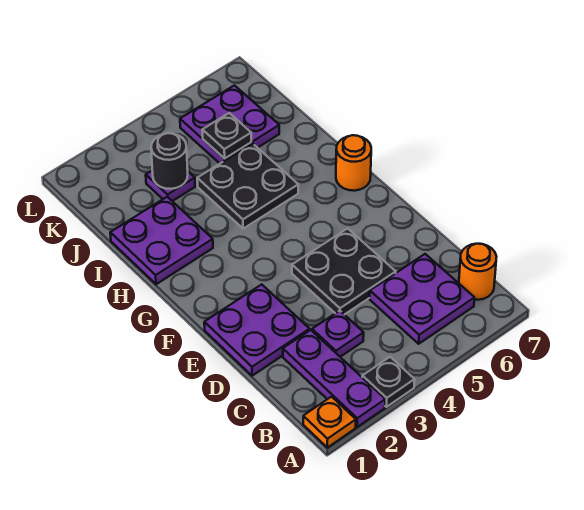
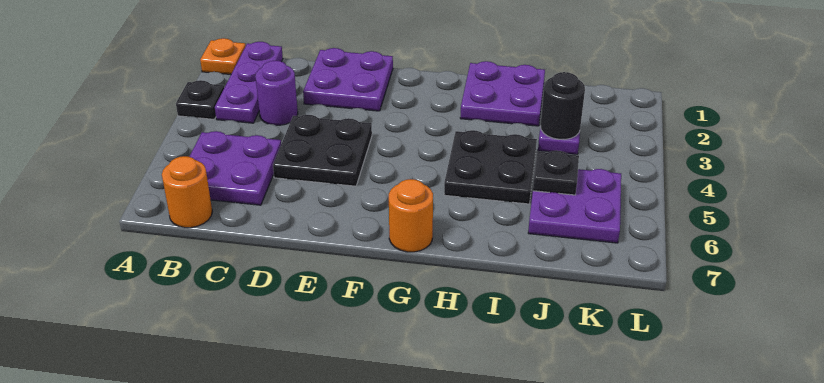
purple 1x3 plate [283,330,385,427] -> purple 1x3 plate turned to [215,42,283,123]
purple 1x1 plate [312,311,364,357] -> purple 1x1 round brick [255,61,298,125]

